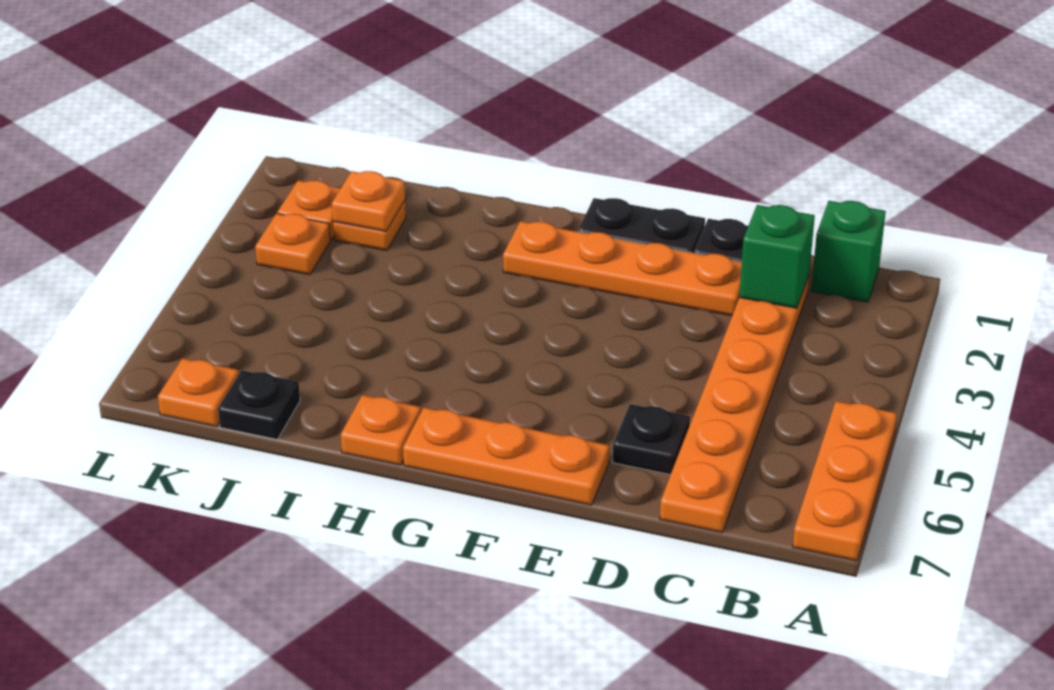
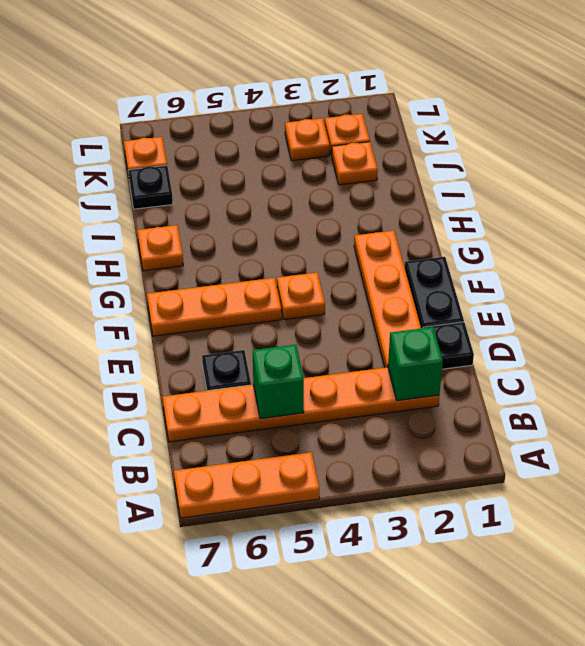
green 1x1 brick [811,201,886,302] -> green 1x1 brick moved to [253,345,304,419]
orange 1x3 plate [403,407,609,505] -> orange 1x3 plate turned to [147,278,282,336]
orange 1x1 plate [332,171,405,231] -> orange 1x1 plate moved to [277,272,325,320]

